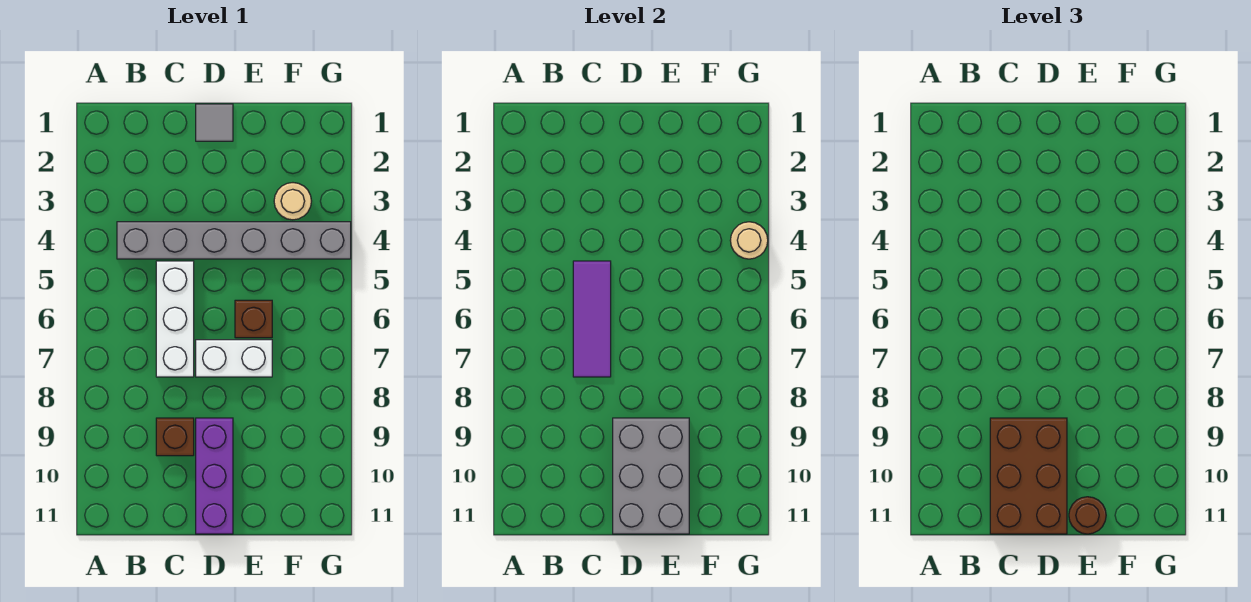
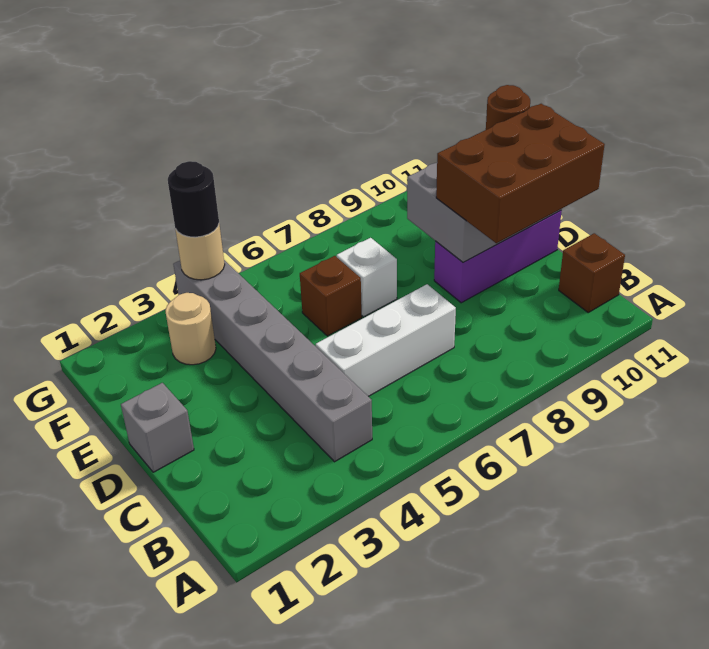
purple 1x3 tile [573,261,611,377] -> none
brown 1x1 brick [156,418,194,456] -> brown 1x1 brick moved to [559,233,625,312]
grey 1x1 tile [196,104,233,141] -> grey 1x1 brick [121,383,194,472]
white 1x2 brick [196,340,272,377] -> white 1x1 brick [337,238,397,317]
none -> black 1x1 round brick [168,161,219,237]

